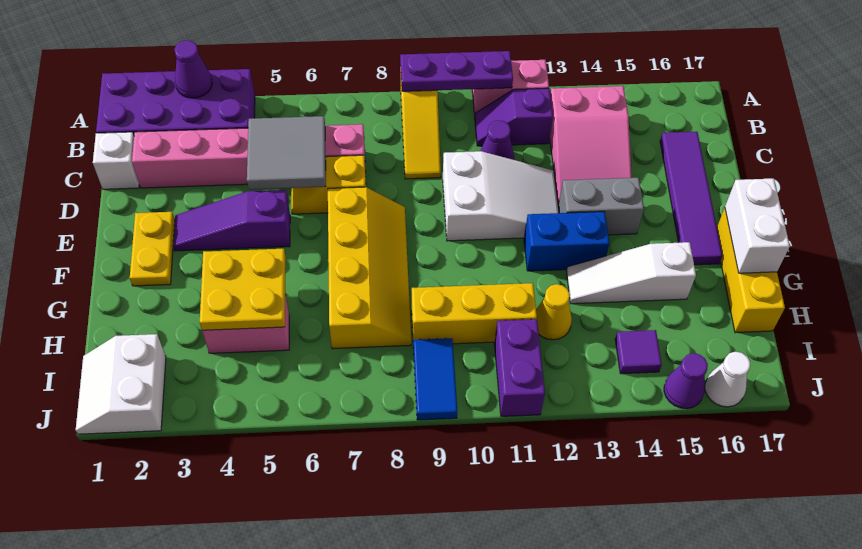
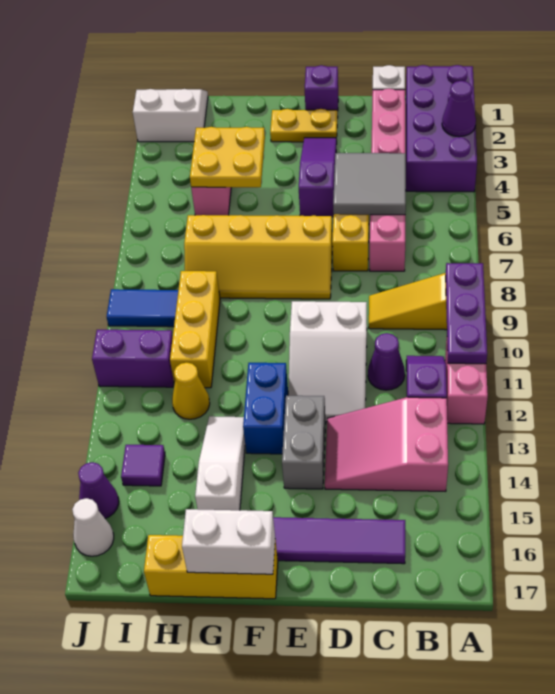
none -> purple 1x1 brick [305,65,338,118]

